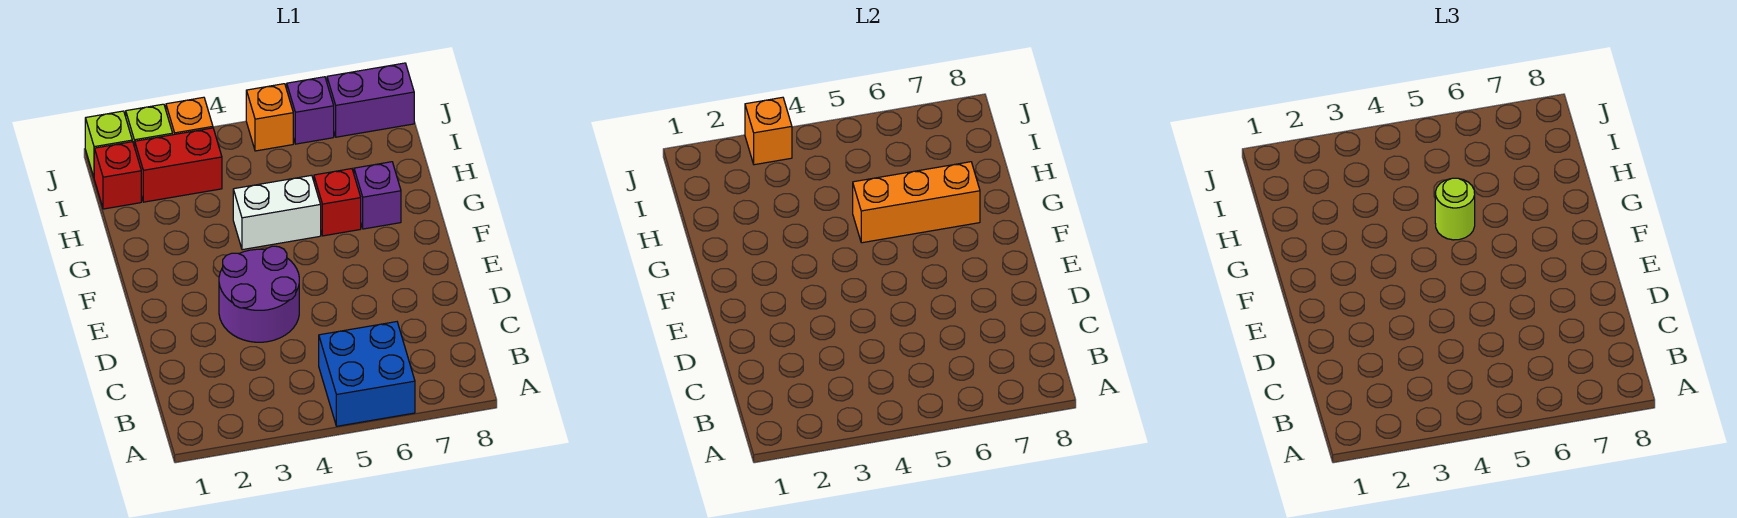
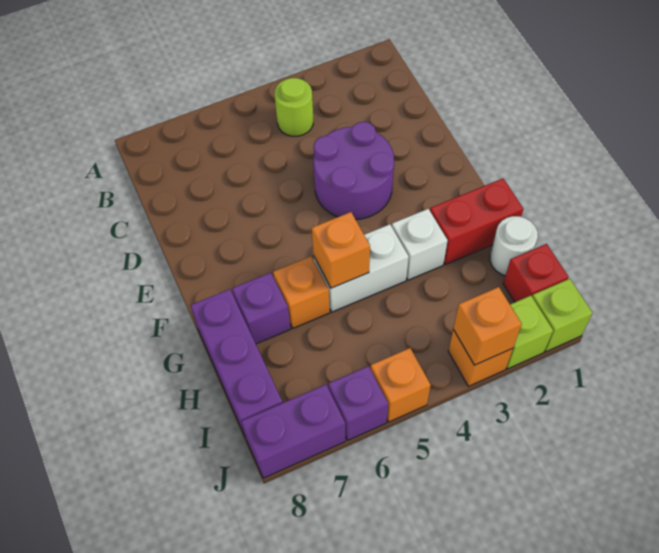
blue 2x2 brick [319,322,415,426] -> none
none -> white 1x1 brick [392,209,448,280]
orange 1x3 brick [853,162,980,243] -> orange 1x1 brick [312,212,370,288]
lime 1x1 round brick [1435,178,1475,240] -> lime 1x1 round brick moved to [274,78,313,136]
red 1x1 brick [314,169,361,236] -> orange 1x1 brick [273,256,330,328]
none -> purple 1x3 brick [190,289,282,436]
none -> white 1x1 round brick [490,216,538,276]
red 1x2 brick [135,128,222,202] -> red 1x2 brick moved to [430,179,523,265]

